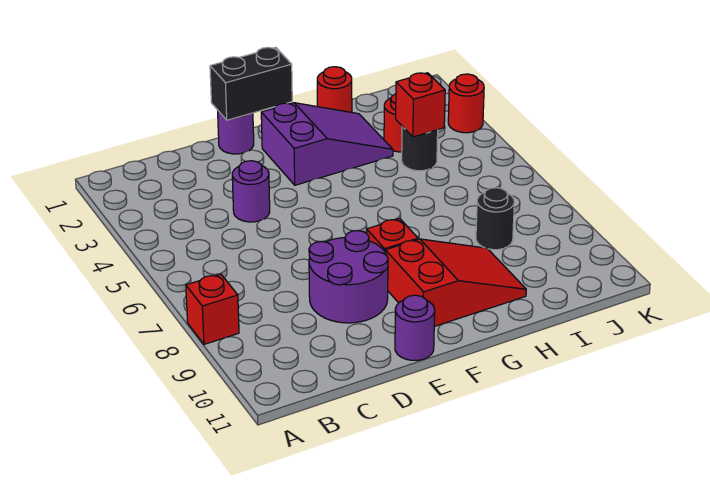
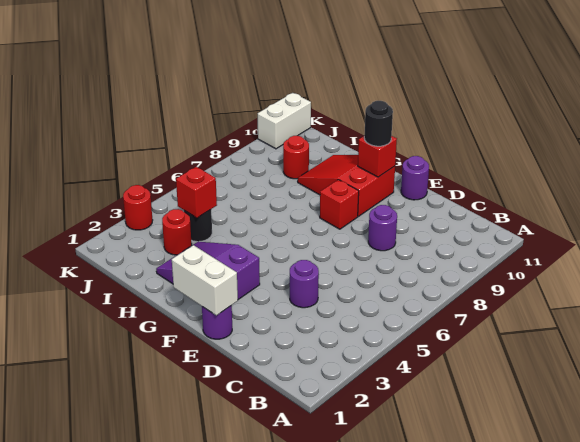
red 1x1 brick [186,274,239,344] -> red 1x1 brick moved to [358,136,397,177]
purple 2x2 round brick [309,231,388,323] -> purple 1x1 round brick [368,205,397,251]
black 1x2 brick [210,47,292,120] -> white 1x2 brick [172,245,238,315]
red 1x1 round brick [317,67,352,112] -> red 1x1 round brick moved to [283,136,309,179]
black 1x1 round brick [476,188,514,250] -> black 1x1 round brick moved to [364,101,393,146]
none -> white 1x2 brick [258,93,311,149]

